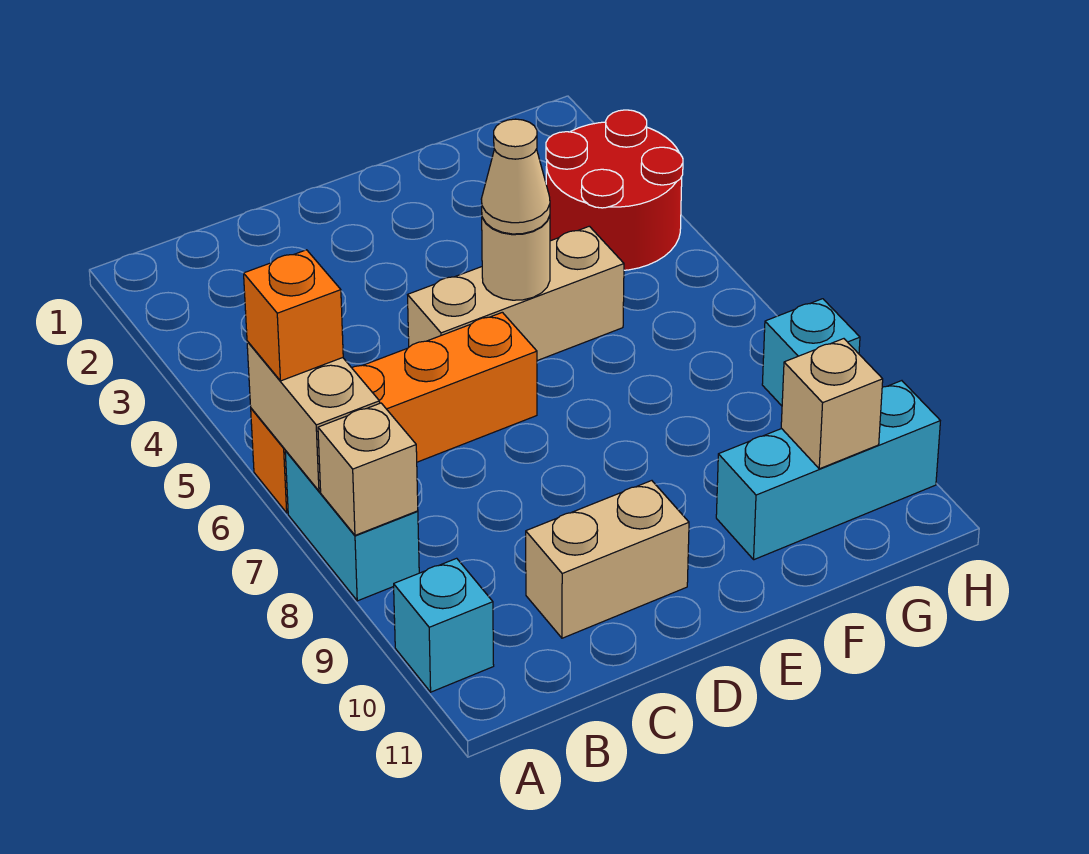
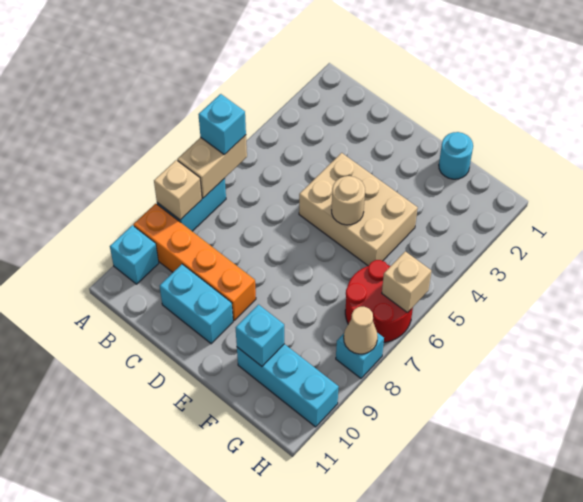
orange 1x4 brick [251,312,537,513] -> orange 1x4 brick moved to [134,204,256,320]
orange 1x1 brick [244,250,343,381] -> cyan 1x1 brick [198,94,246,155]
tan 1x2 brick [526,481,689,638] -> cyan 1x2 brick [160,264,233,344]
tan 1x3 brick [408,226,624,361] -> tan 2x3 brick [299,153,418,266]
tan 1x1 cone [482,119,550,234] -> tan 1x1 cone moved to [344,307,378,354]
none -> cyan 1x1 round brick [439,132,473,179]
none -> cyan 1x1 brick [236,305,284,366]
red 2x2 round brick [546,110,683,270] -> red 2x2 round brick moved to [345,260,413,342]
tan 1x1 brick [781,339,883,469] -> tan 1x1 brick moved to [382,251,431,313]

